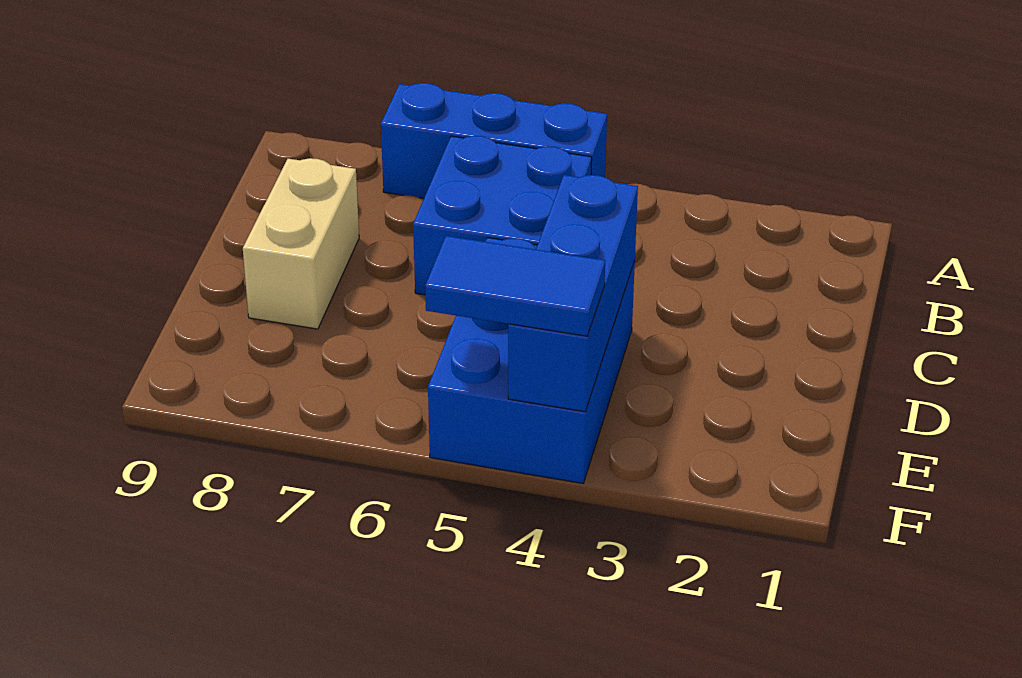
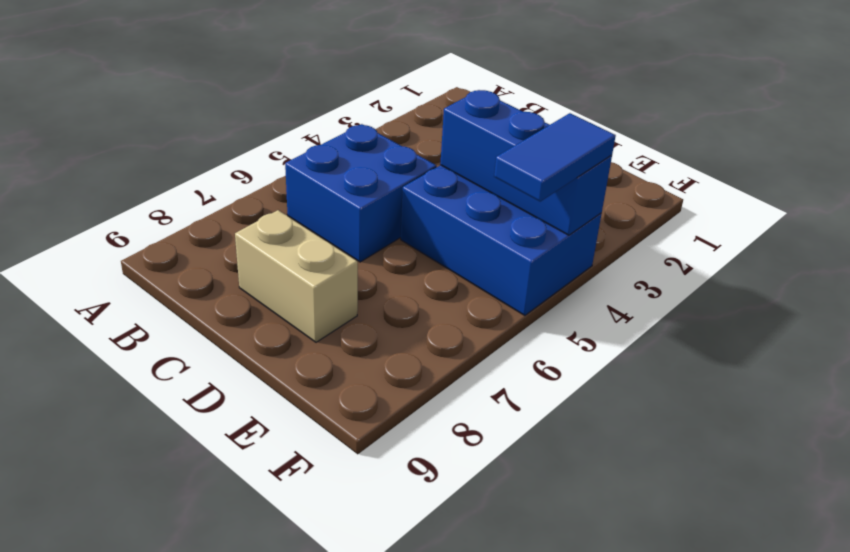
blue 1x3 brick [381,83,607,198] -> none

